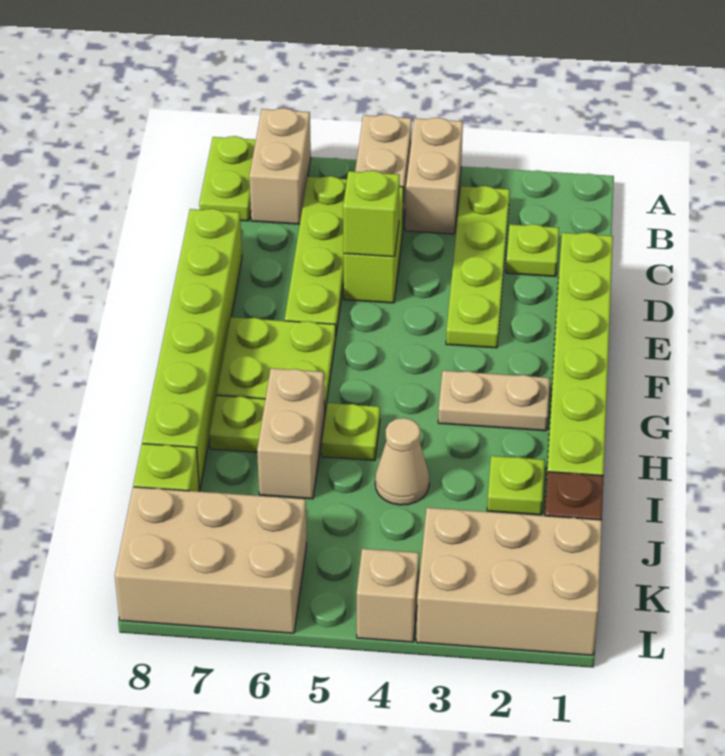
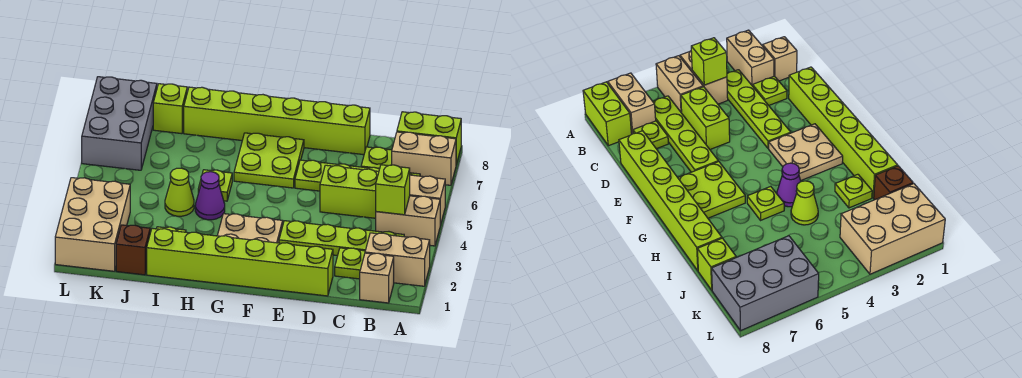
lime 1x2 plate [199,136,256,221] -> lime 1x2 brick [397,112,461,164]
lime 1x1 brick [343,171,400,257] -> lime 1x1 brick moved to [376,165,410,215]
tan 1x2 plate [438,371,550,431] -> tan 2x2 plate [217,214,283,243]
none -> purple 1x1 cone [195,172,225,220]
tan 1x2 brick [257,368,325,499] -> tan 1x2 brick moved to [365,233,430,286]
lime 1x1 plate [209,396,265,452] -> lime 1x1 plate moved to [361,147,392,169]
tan 1x1 cone [375,418,429,505] -> lime 1x1 cone [165,168,194,216]
tan 2x3 brick [115,487,307,633] -> grey 2x3 brick [82,77,157,170]
tan 1x1 brick [357,549,419,642] -> tan 1x1 brick moved to [360,253,394,303]

